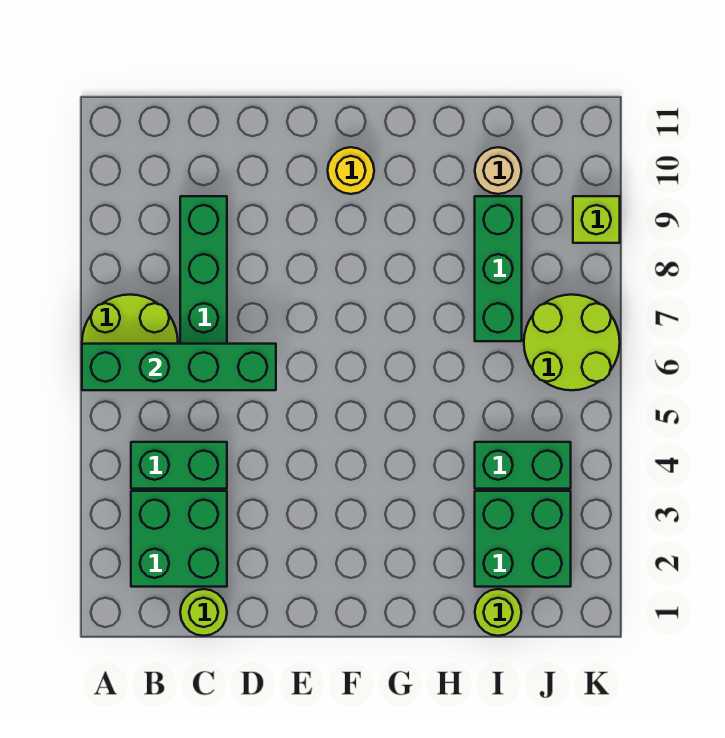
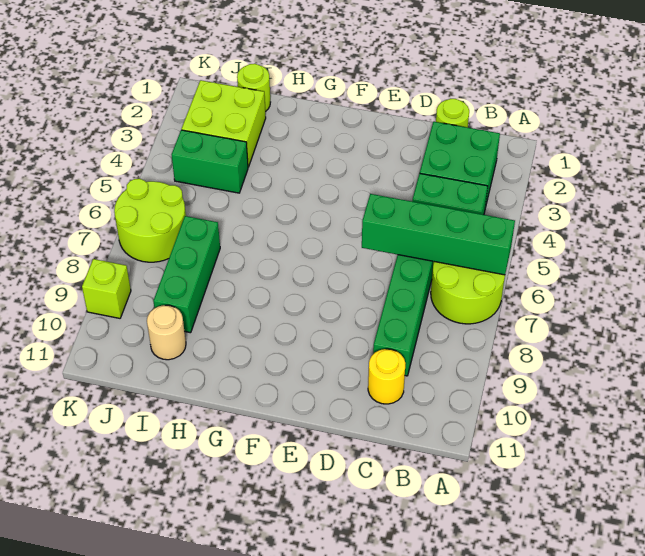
yellow 1x1 round brick [328,147,374,194] -> yellow 1x1 round brick moved to [368,349,406,404]
green 2x2 brick [475,491,571,587] -> lime 2x2 brick [182,80,266,167]

